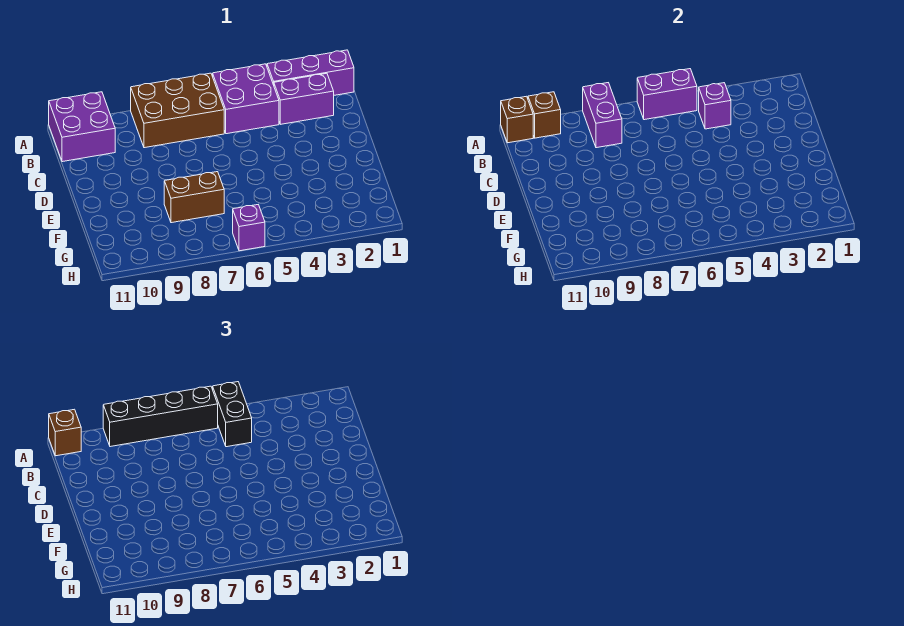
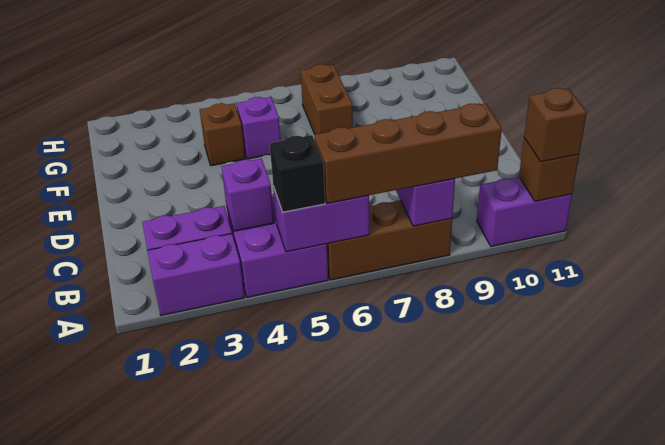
purple 1x3 brick [267,50,354,95] -> purple 1x2 brick [147,234,245,315]
black 1x2 brick [213,382,252,447] -> black 1x1 brick [270,135,325,212]
brown 2x3 brick [131,73,224,148] -> brown 1x3 brick [327,200,452,280]
black 1x4 brick [103,386,218,447] -> brown 1x4 brick [315,103,502,203]
purple 2x2 brick [49,92,115,162] -> purple 1x2 brick [477,177,572,246]
brown 1x1 brick [528,92,561,138] -> brown 1x1 brick moved to [200,103,245,166]
brown 1x2 brick [164,172,224,223] -> brown 1x2 brick turned to [301,64,353,134]
purple 1x1 brick [233,205,265,251] -> purple 1x1 brick moved to [237,97,281,159]

